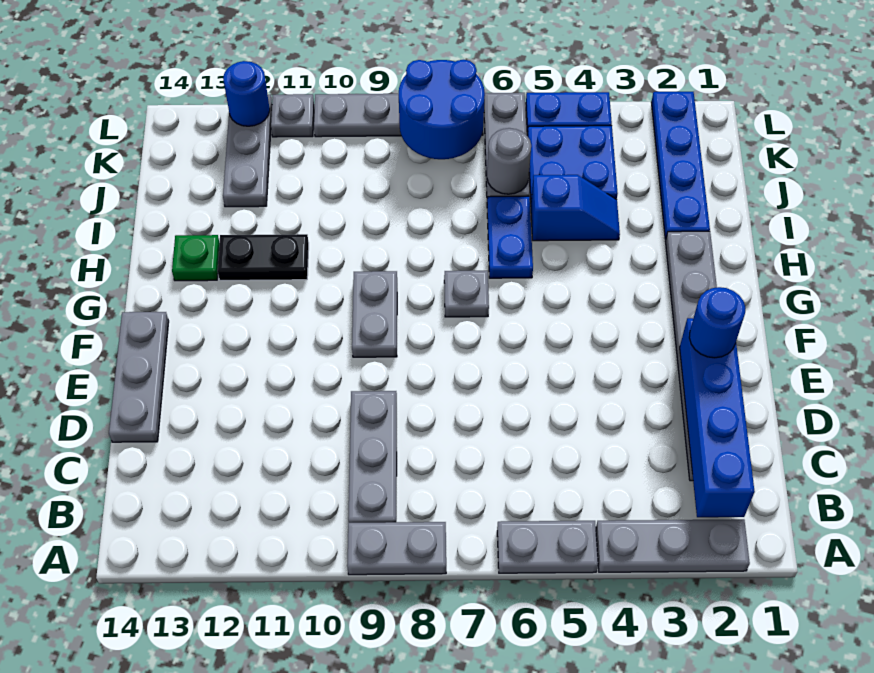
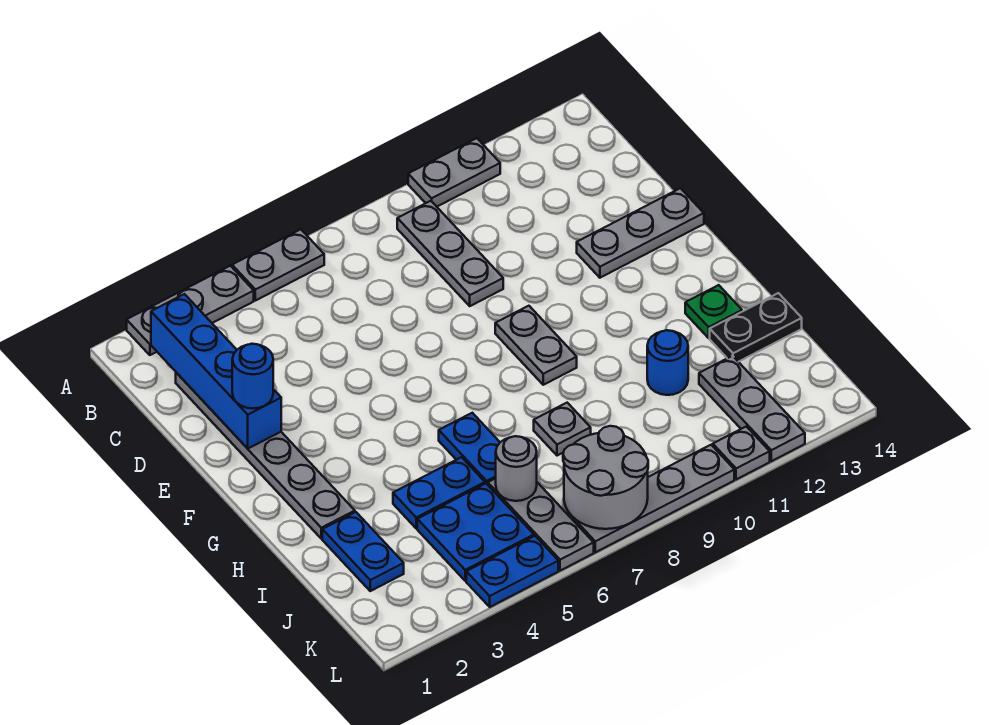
grey 1x2 plate [347,522,446,575] -> grey 1x2 plate moved to [408,138,500,207]
grey 1x3 plate [109,312,169,442] -> grey 1x3 plate turned to [577,188,704,278]
grey 1x1 plate [444,271,489,317] -> grey 1x1 plate moved to [534,403,591,456]
black 1x2 plate [217,234,309,280] -> black 1x2 plate moved to [710,293,802,362]
blue 1x4 plate [651,92,710,240] -> blue 1x2 plate [322,512,404,591]
blue 1x2 slope [531,175,620,241] -> blue 1x2 plate [393,457,485,528]
blue 2x2 round brick [399,60,485,159] -> grey 2x2 round brick [563,426,648,529]
blue 1x1 round brick [223,61,270,126] -> blue 1x1 round brick moved to [647,330,688,395]

